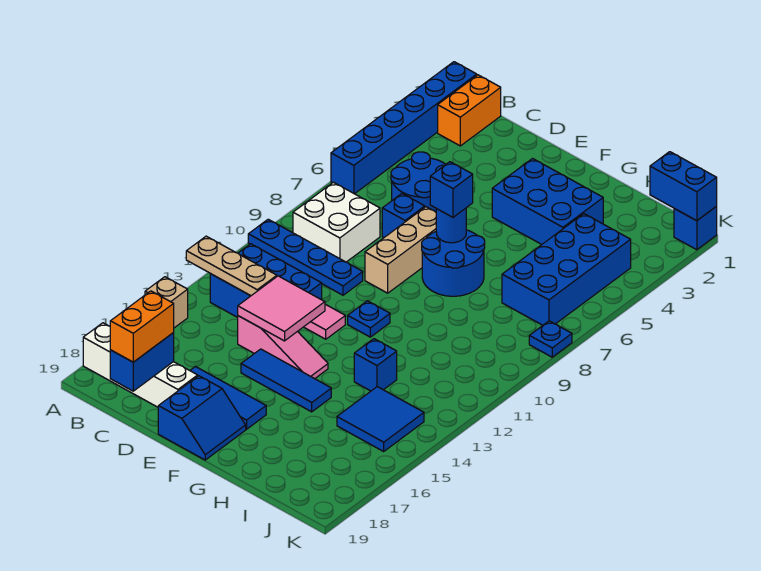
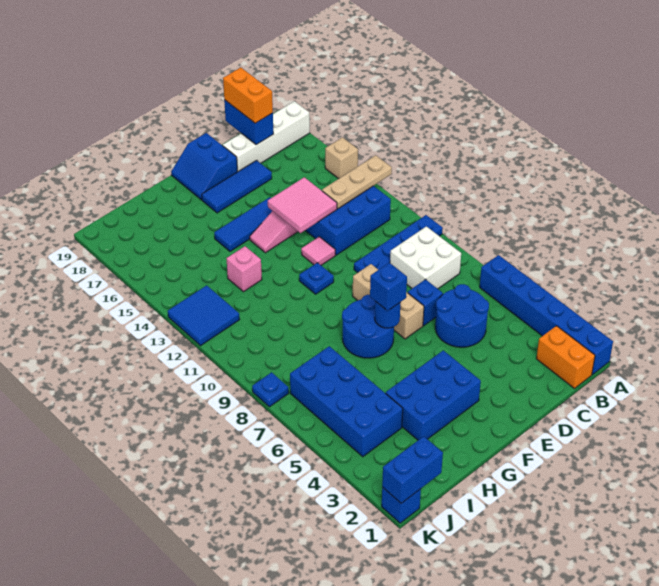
blue 1x1 brick [354,339,397,391] -> pink 1x1 brick [226,246,262,292]
blue 2x2 tile [337,387,424,451] -> blue 2x2 tile moved to [168,285,240,346]

